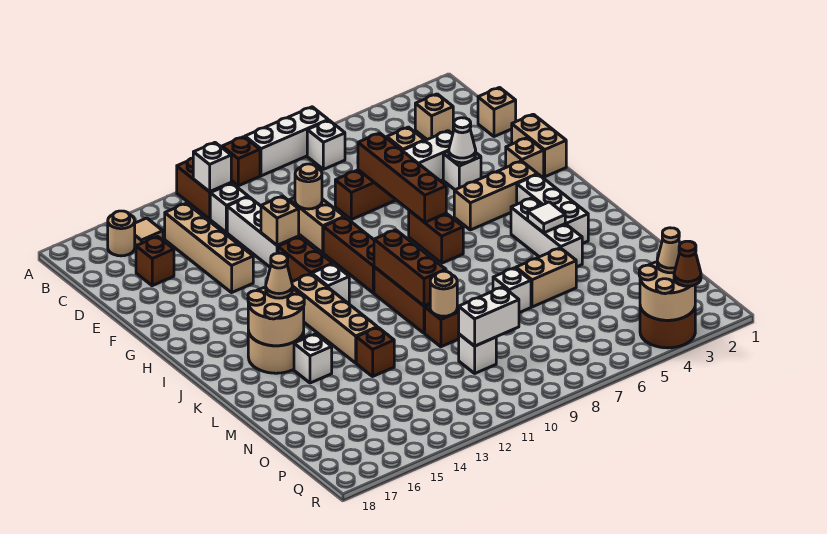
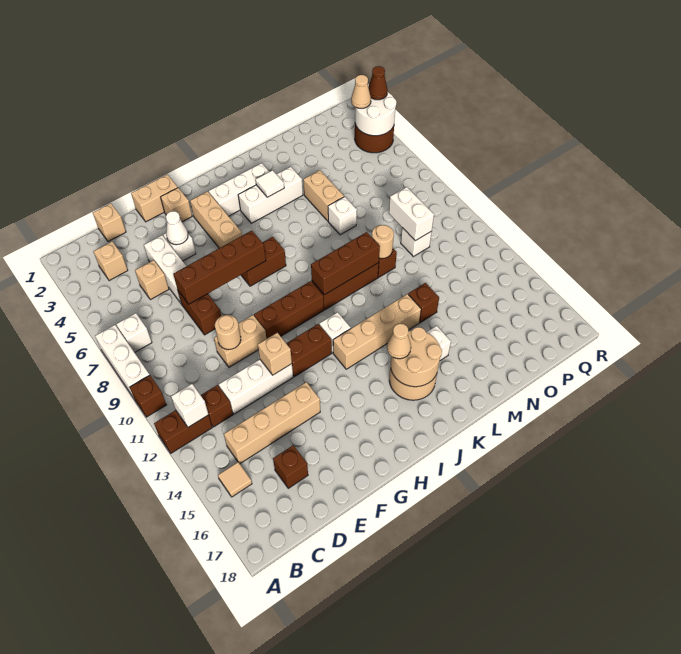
tan 1x1 round brick [108,211,135,256] -> none
white 1x1 brick [210,183,248,233] -> brown 1x1 brick [201,385,233,427]
tan 2x2 round brick [639,262,695,320] -> white 2x2 round brick [355,92,397,136]

